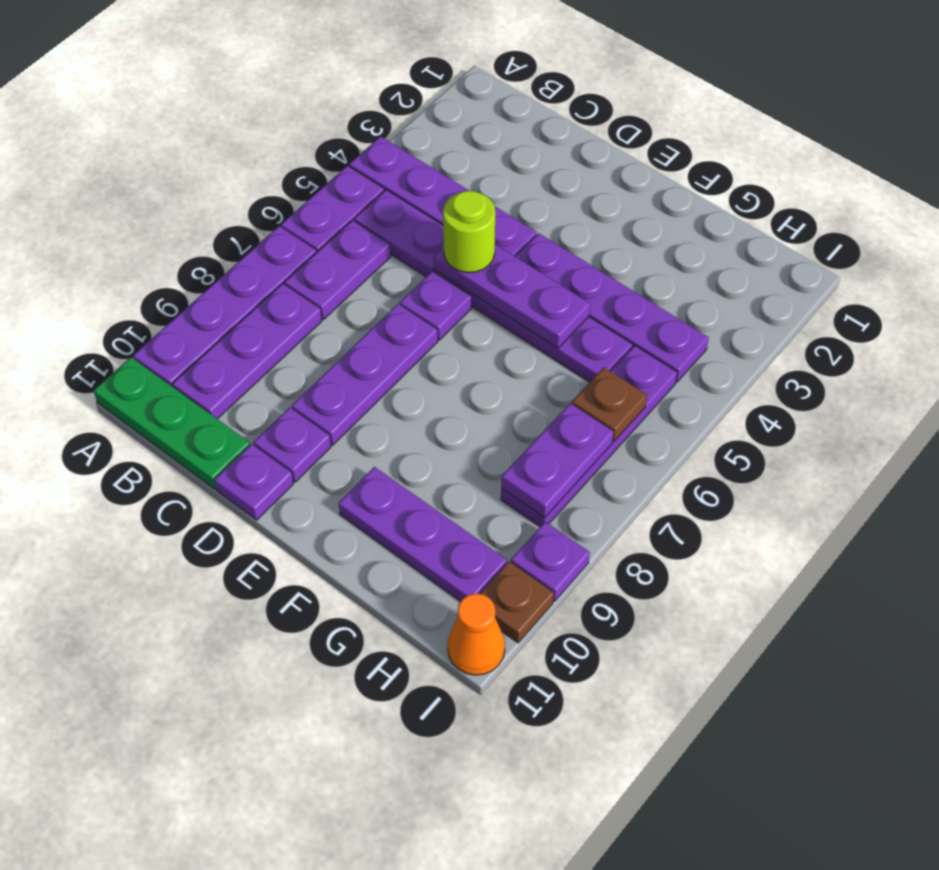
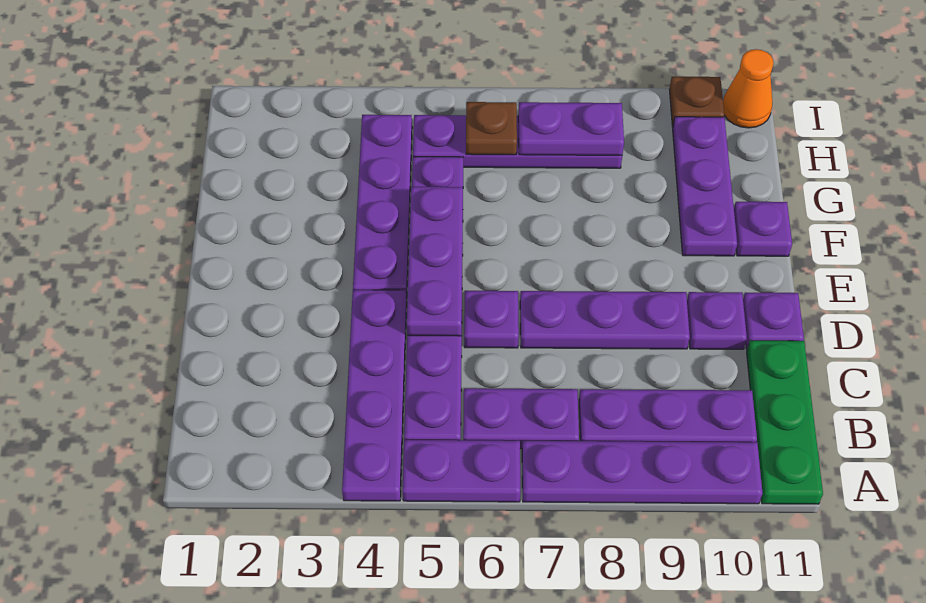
lime 1x1 round brick [443,191,495,273] -> none
purple 1x1 plate [511,522,590,601] -> purple 1x1 plate moved to [734,202,792,256]

